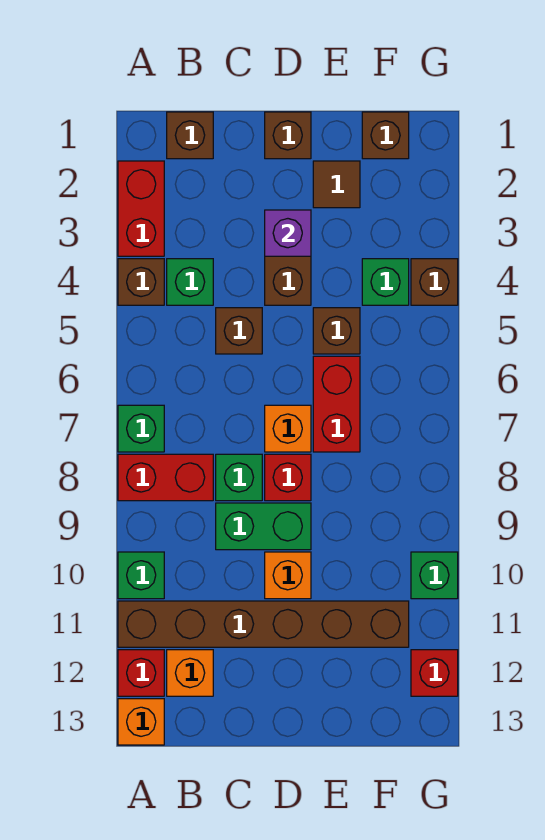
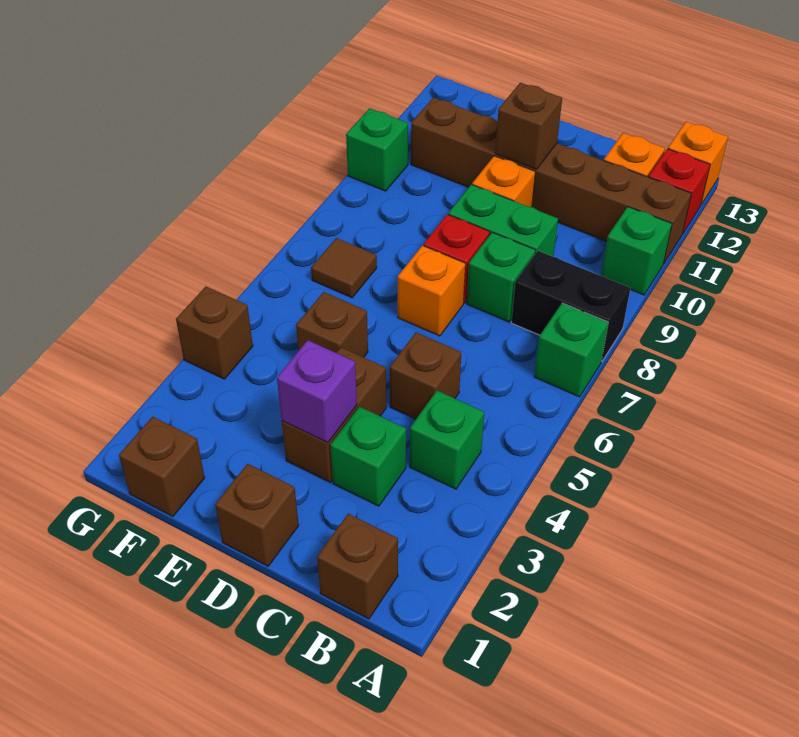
red 1x2 brick [118,161,164,256] -> none
brown 1x1 brick [118,259,164,305] -> brown 1x1 brick moved to [495,83,562,169]
red 1x2 brick [118,454,213,501] -> black 1x2 brick [511,251,630,361]
brown 1x1 tile [313,161,360,208] -> brown 1x1 tile moved to [311,238,377,298]
red 1x2 brick [313,356,360,452] -> none
green 1x1 brick [362,259,409,305] -> green 1x1 brick moved to [330,407,406,506]
red 1x1 brick [411,650,458,696] -> none

